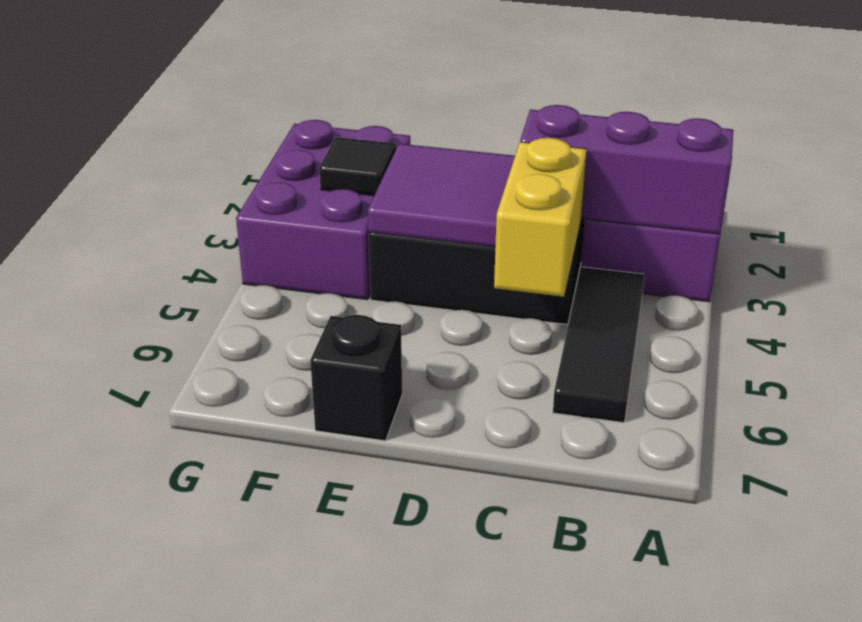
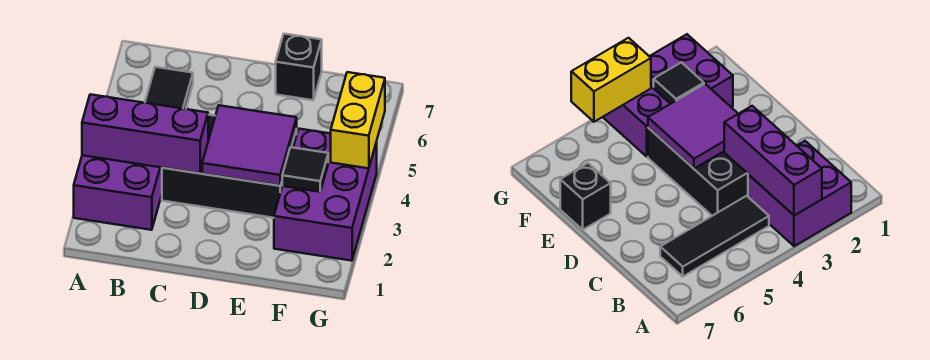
yellow 1x2 brick [494,138,587,297] -> yellow 1x2 brick moved to [331,72,385,168]

